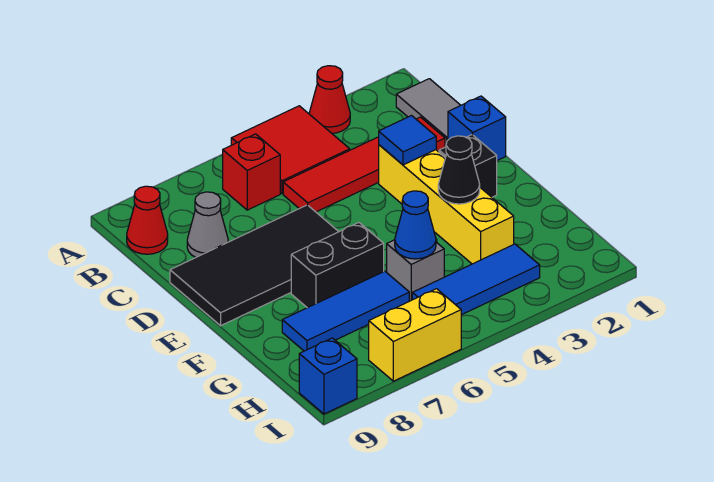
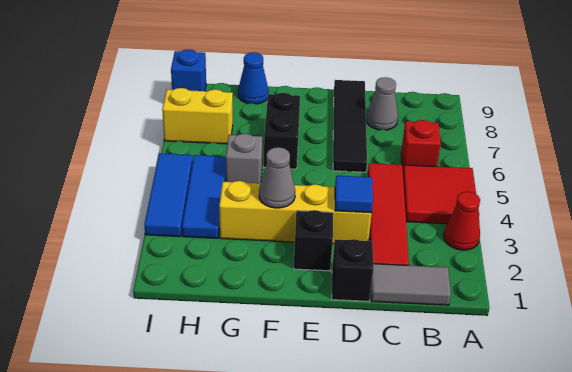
red 1x1 cone [127,186,168,254] -> none
blue 1x1 brick [448,96,506,161] -> black 1x1 brick [332,239,373,301]
black 2x4 tile [170,205,339,326] -> black 1x4 tile [333,80,367,172]
black 1x1 cone [438,136,480,204] -> grey 1x1 cone [259,147,295,208]
blue 1x1 cone [395,191,436,259] -> blue 1x1 cone moved to [238,52,269,104]
blue 1x3 tile [282,271,409,351] -> blue 1x3 tile moved to [144,153,193,237]
yellow 1x2 brick [369,289,461,381] -> yellow 1x2 brick turned to [162,88,233,144]

